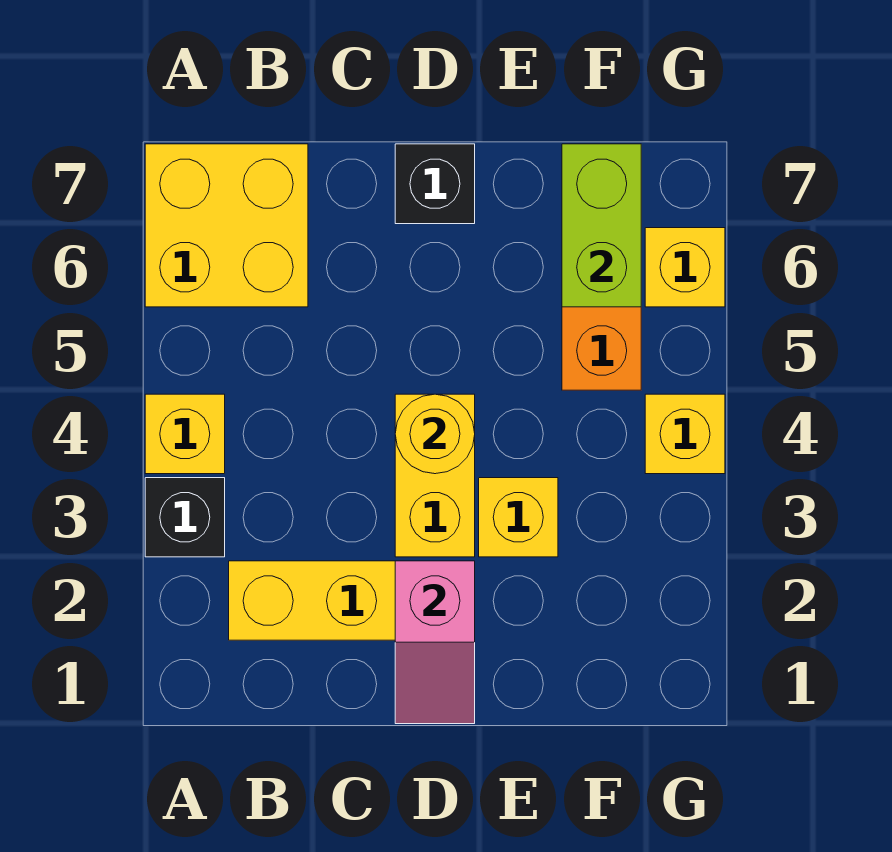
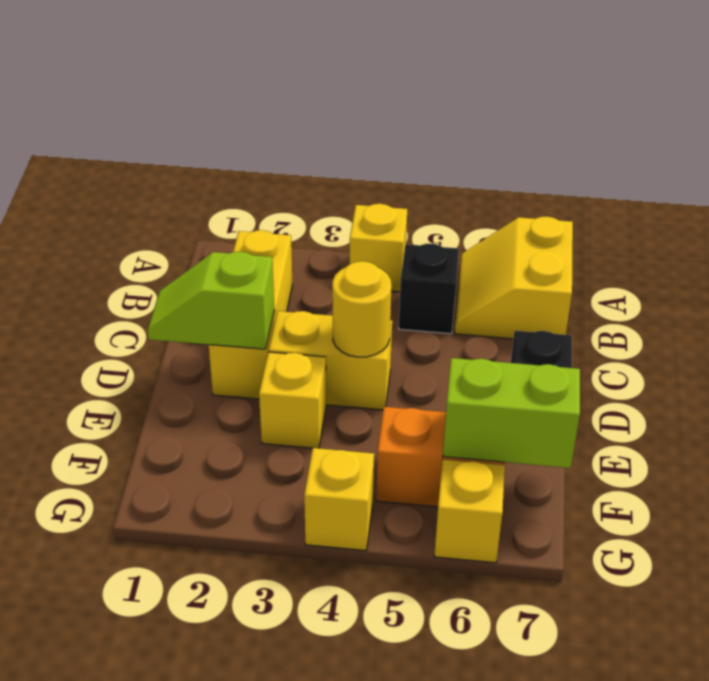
black 1x1 brick [145,478,225,557] -> black 1x1 brick moved to [399,244,459,334]
yellow 2x2 brick [145,144,308,307] -> yellow 2x2 slope [455,217,573,339]
pink 1x2 slope [395,561,475,724] -> lime 1x2 slope [148,252,274,349]

